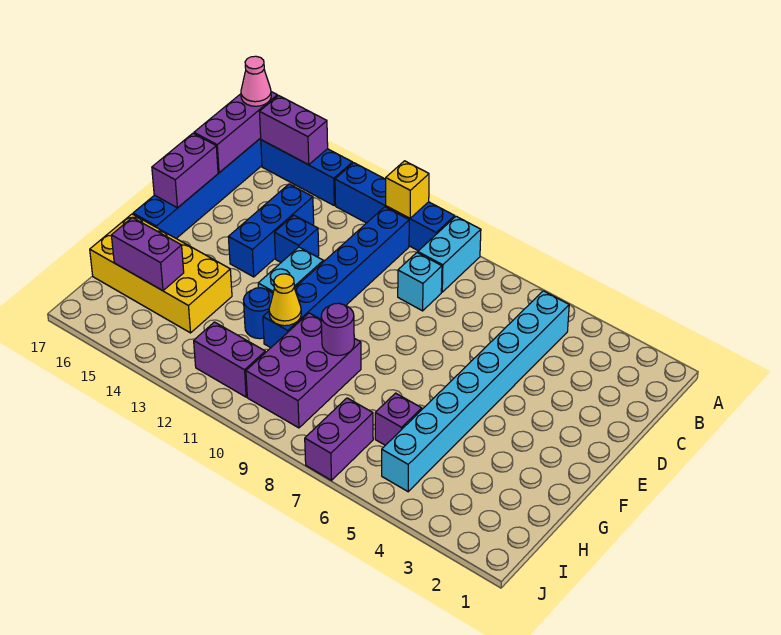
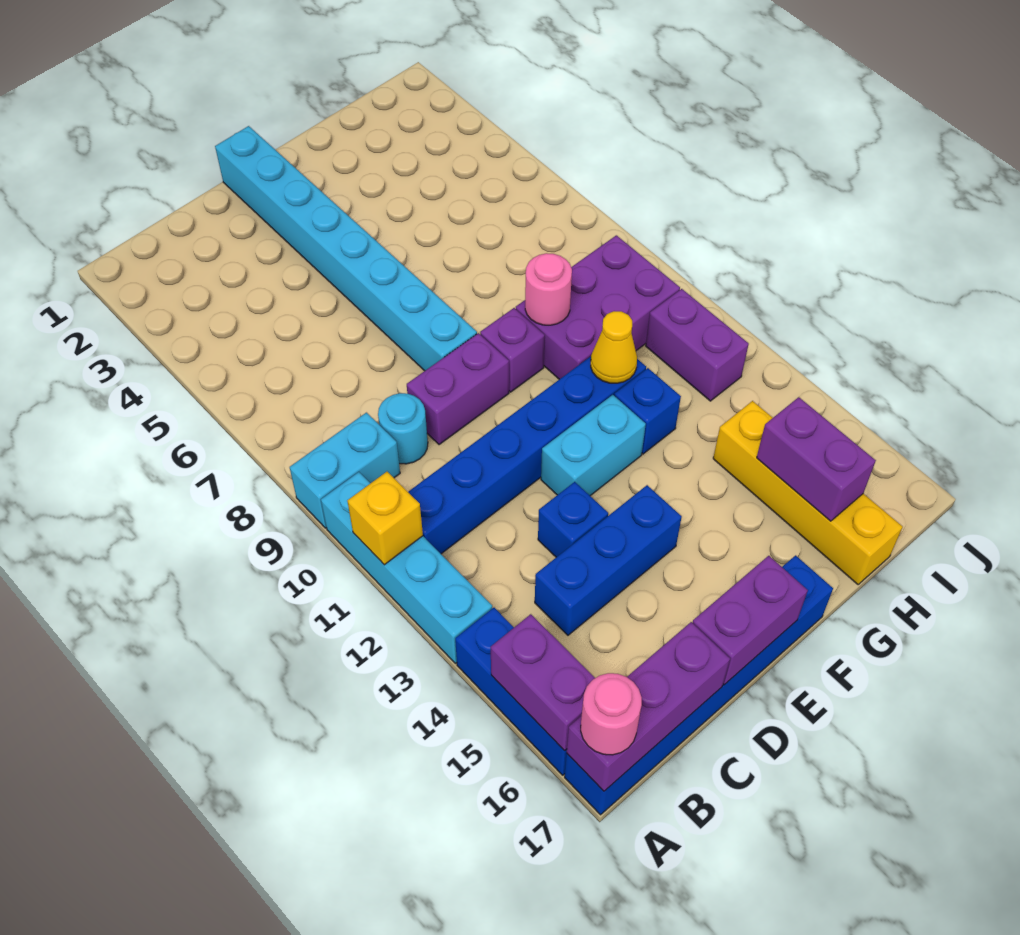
blue 1x4 brick [335,163,455,251] -> cyan 1x4 brick [321,472,492,663]
pink 1x1 cone [241,56,271,106] -> pink 1x1 round brick [581,673,642,755]
cyan 1x8 brick [382,291,569,492] -> cyan 1x8 brick turned to [215,126,477,371]
cyan 1x1 brick [398,253,442,311] -> cyan 1x1 round brick [378,393,428,464]
purple 1x1 round brick [321,303,354,356] -> pink 1x1 round brick [525,253,572,325]
blue 1x1 round brick [243,288,273,339] -> blue 1x1 brick [614,368,681,454]
yellow 2x4 brick [90,214,232,333] -> yellow 1x4 brick [713,401,903,584]
purple 1x1 brick [375,393,422,445] -> purple 1x1 brick moved to [480,308,545,392]
purple 1x2 brick [305,398,373,480] -> purple 1x2 brick moved to [407,333,509,445]

